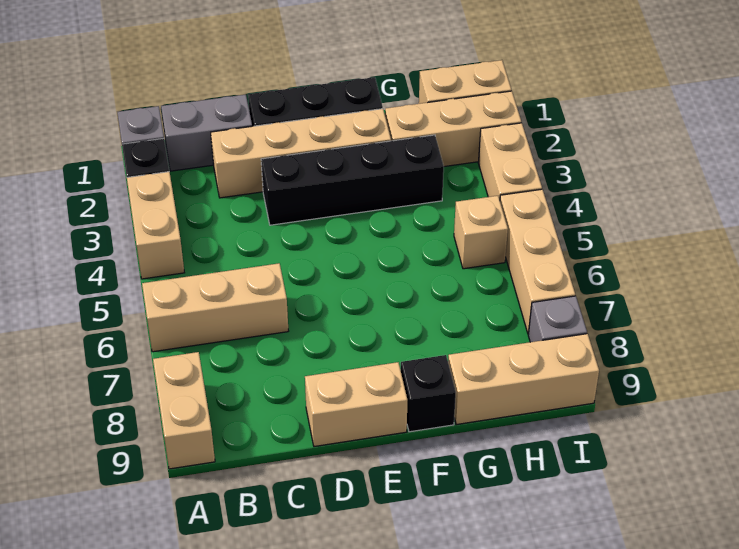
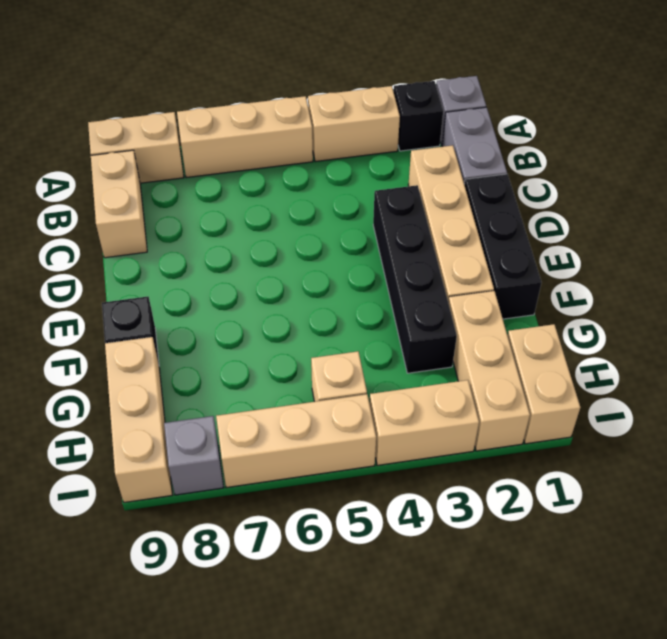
tan 1x3 brick [142,263,288,352] -> tan 1x3 brick turned to [177,96,313,178]
tan 1x2 brick [305,362,407,447] -> tan 1x2 brick moved to [91,150,147,258]

